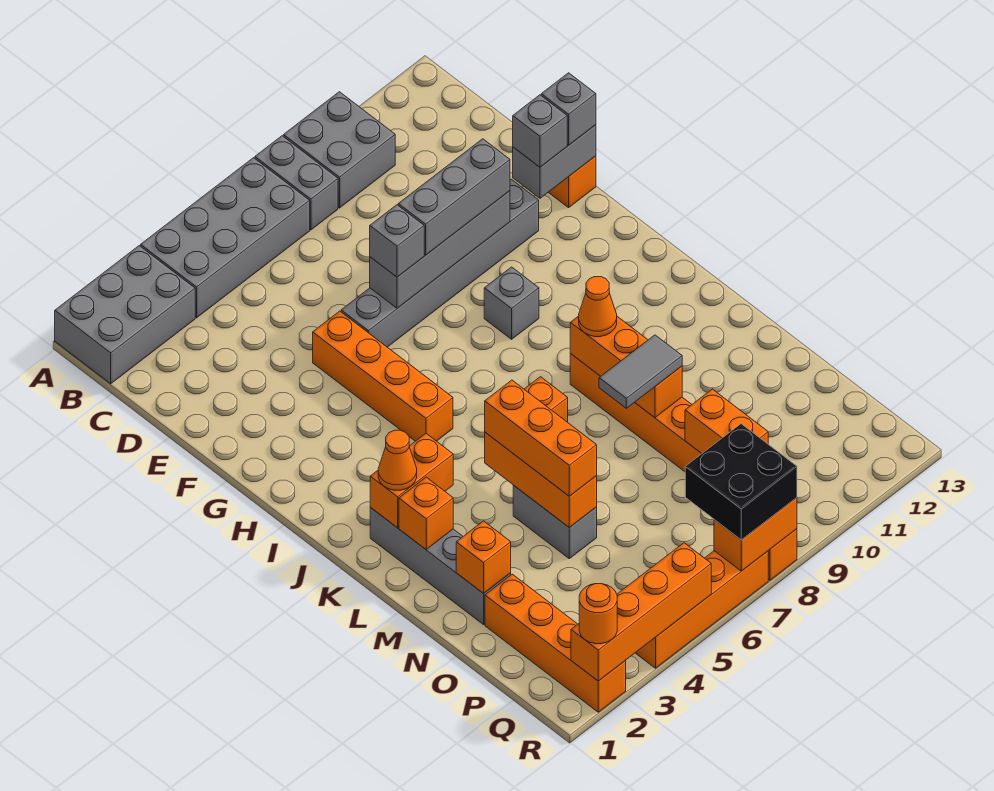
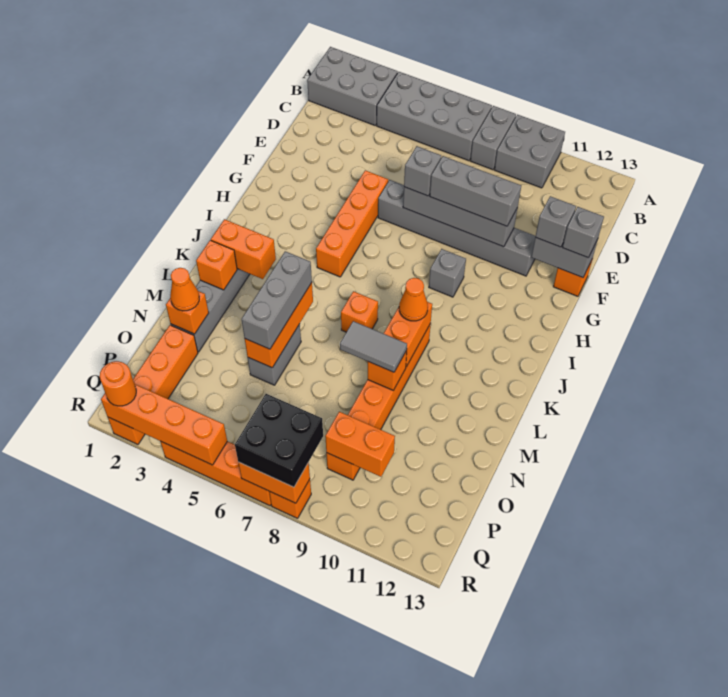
orange 1x1 cone [378,430,417,490] -> orange 1x1 cone moved to [170,268,199,311]
orange 1x3 brick [485,380,597,496] -> grey 1x3 brick [242,251,312,349]
orange 1x2 brick [685,389,768,454] -> orange 1x2 brick turned to [325,412,395,477]

